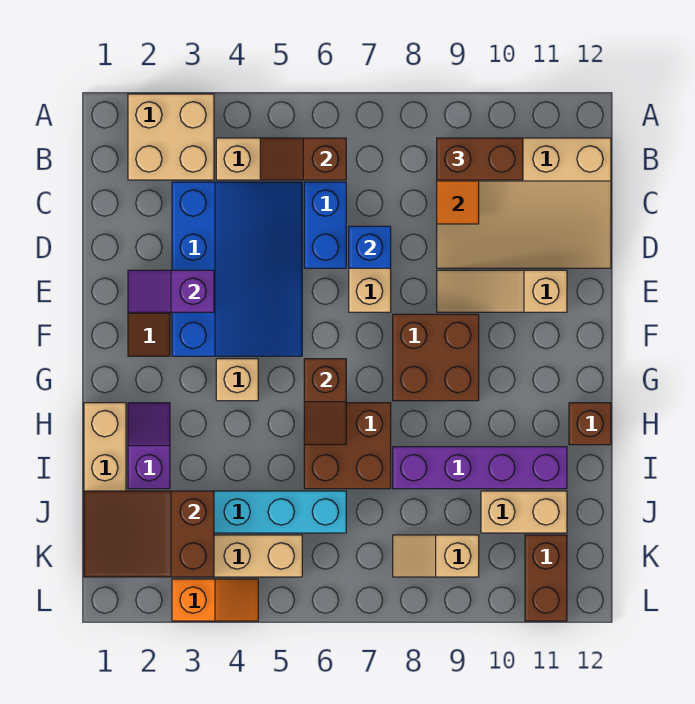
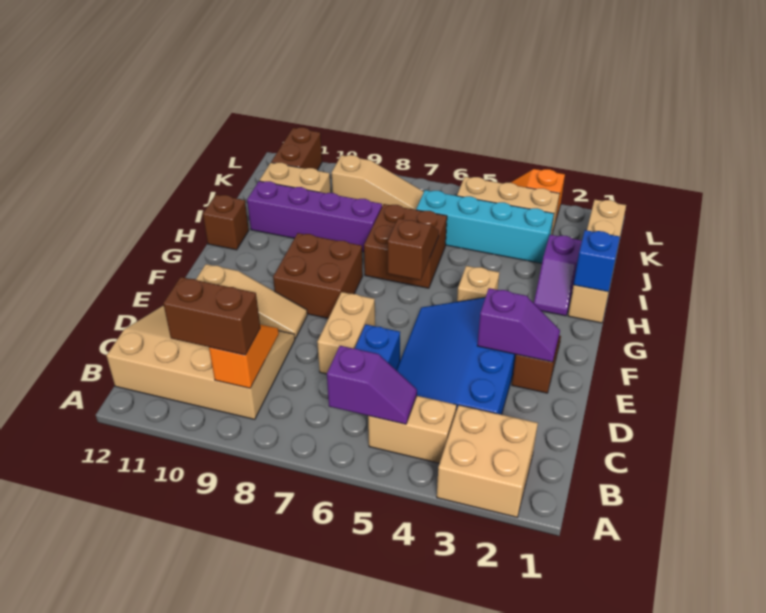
brown 1x2 slope [260,138,346,180] -> purple 1x2 slope [327,346,417,424]
blue 1x1 brick [349,226,391,268] -> blue 1x1 brick moved to [574,230,620,292]
brown 2x3 slope [84,491,214,577] -> none
tan 1x2 slope [393,535,479,577] -> tan 1x3 slope [332,155,424,210]

